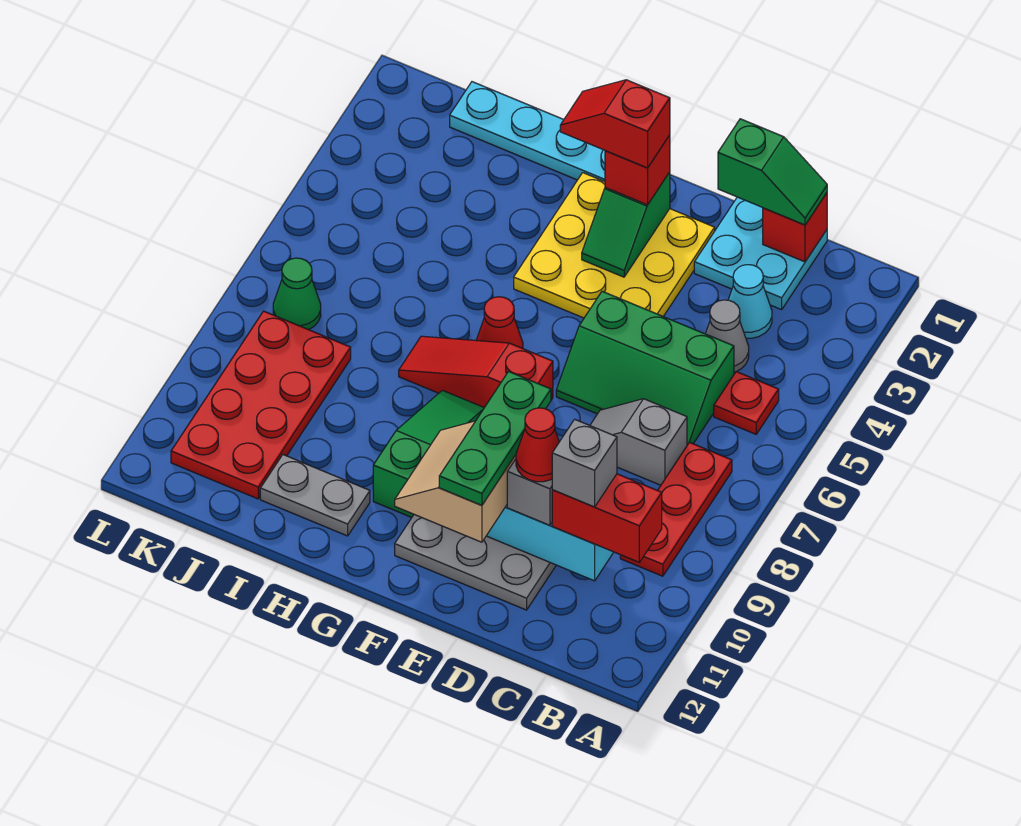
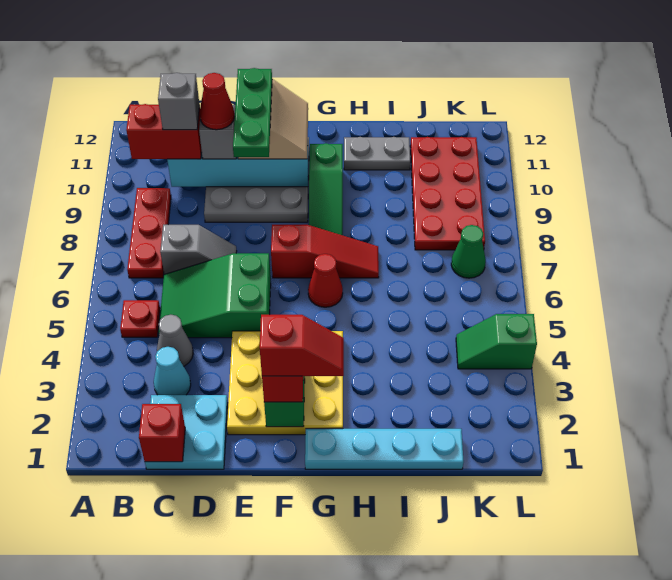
green 1x2 slope [718,119,827,225] -> green 1x2 slope moved to [456,314,537,369]
green 2x3 slope [556,291,734,445] -> green 2x3 slope turned to [158,253,271,338]

